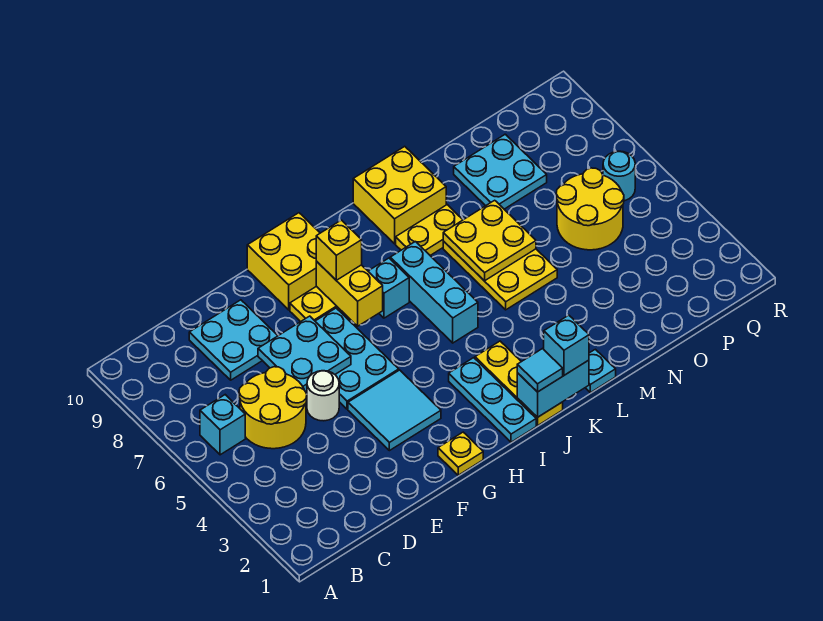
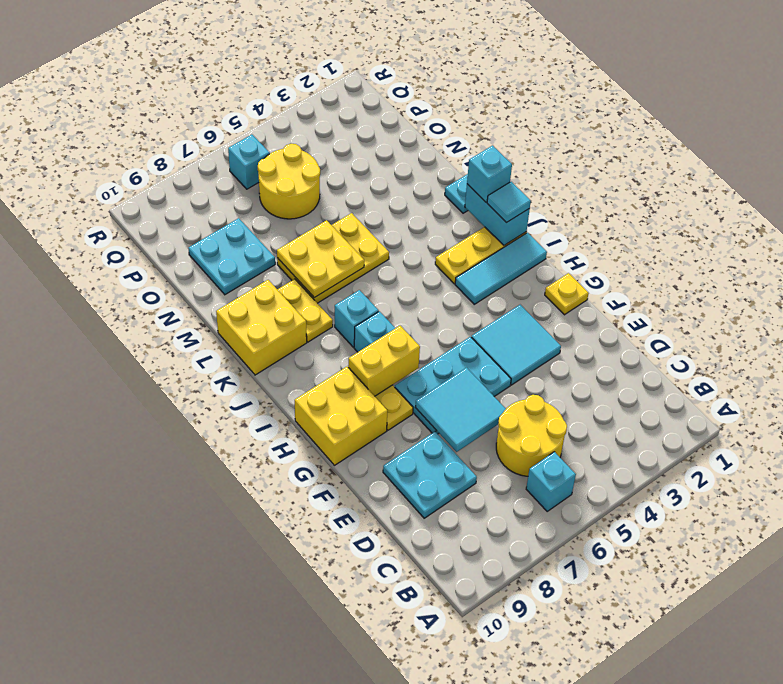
white 1x1 round brick [307,371,339,421] -> none
cyan 2x2 plate [258,316,351,392] -> cyan 2x2 tile [415,368,506,452]
yellow 1x1 brick [316,220,362,280] -> none
cyan 1x3 plate [449,358,536,442] -> cyan 1x3 tile [455,233,547,304]
cyan 1x3 brick [390,242,478,343] -> cyan 1x1 brick [335,290,379,347]
cyan 1x1 round brick [603,151,635,201] -> cyan 1x1 brick [228,135,270,189]

